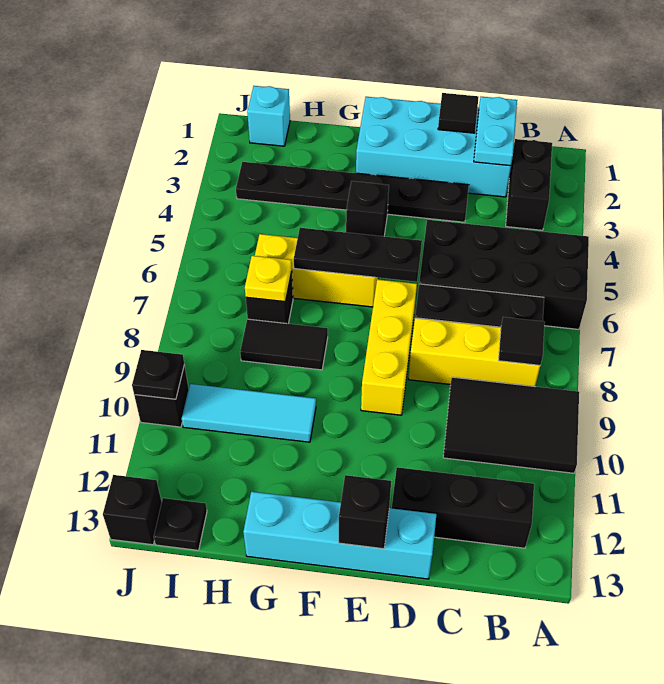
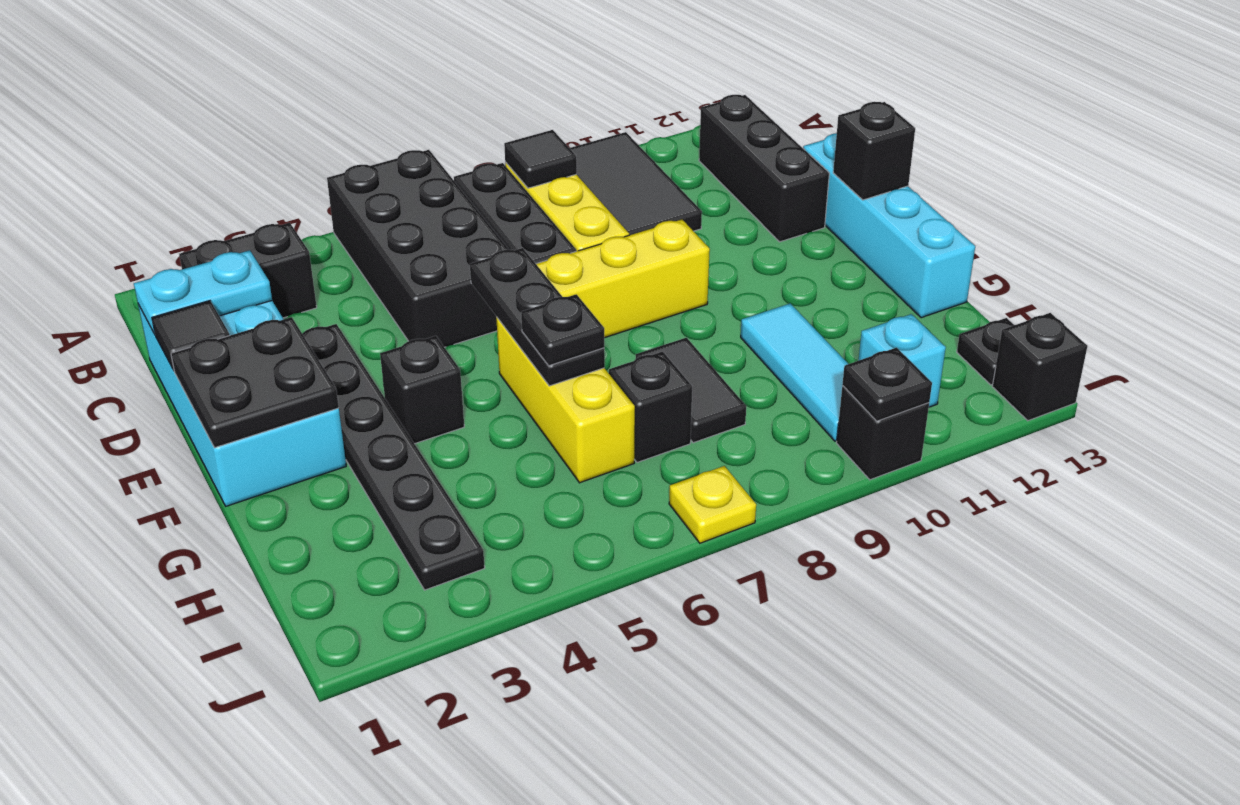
none -> black 2x2 plate [171,317,339,448]
none -> black 1x1 plate [521,294,604,366]
yellow 1x1 plate [245,256,292,302] -> yellow 1x1 plate moved to [669,466,756,543]
cyan 1x1 brick [247,86,290,146] -> cyan 1x1 brick moved to [858,314,946,407]

